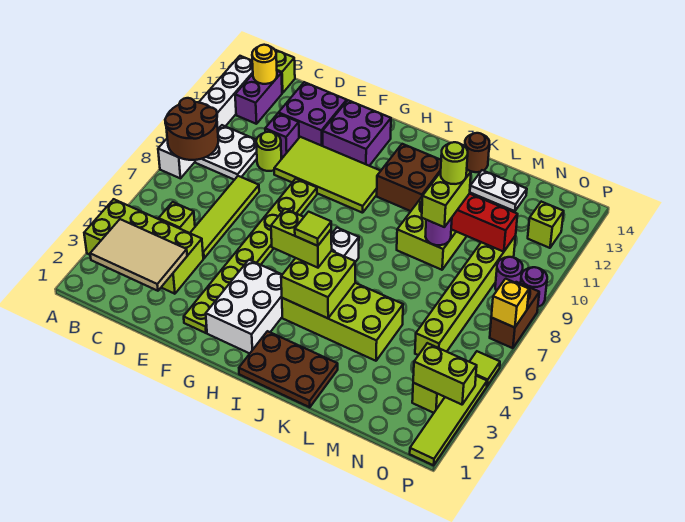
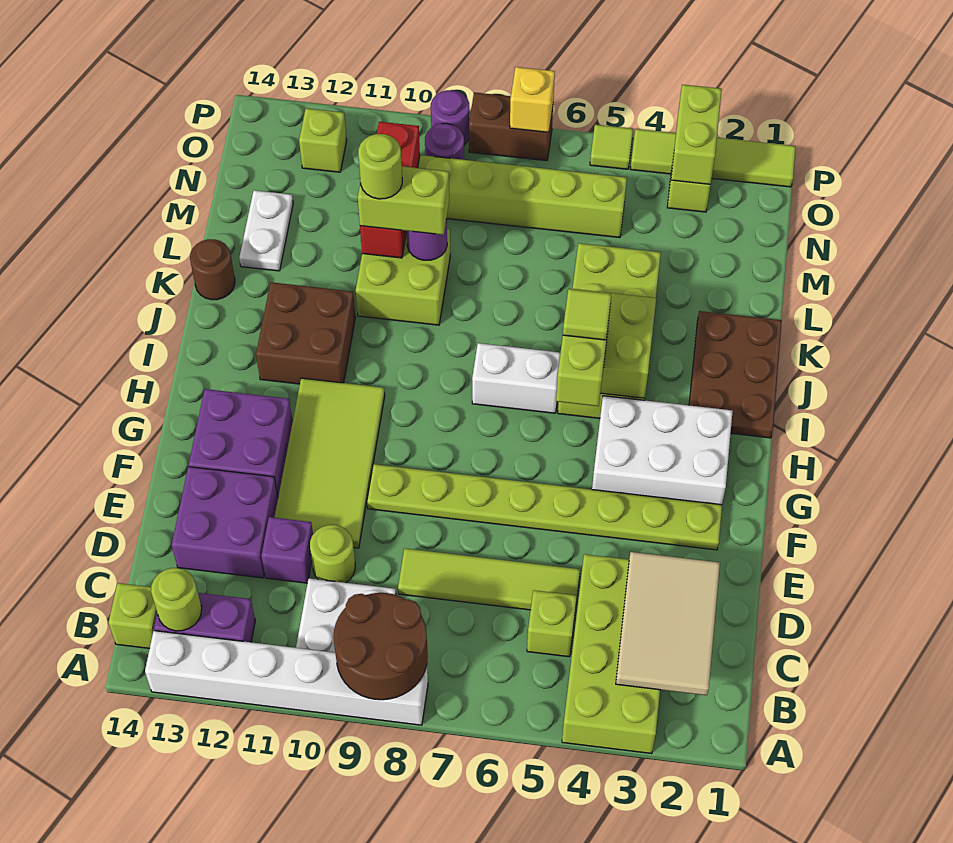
yellow 1x1 round brick [252,45,277,84] -> lime 1x1 round brick [151,568,202,631]

